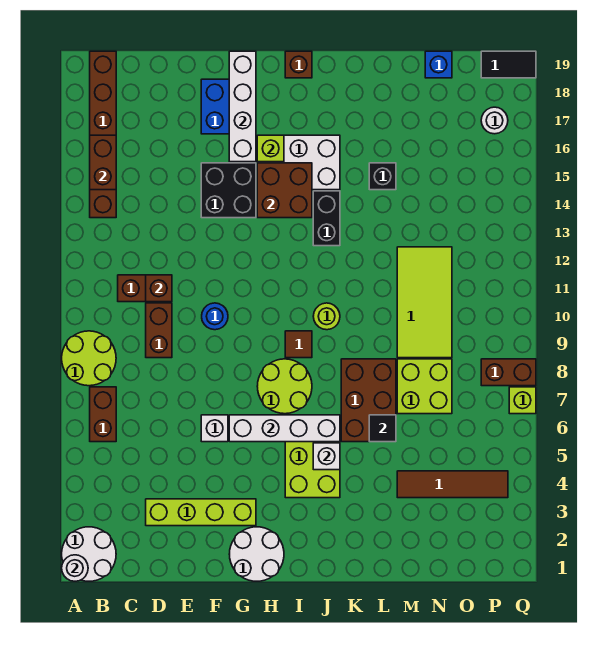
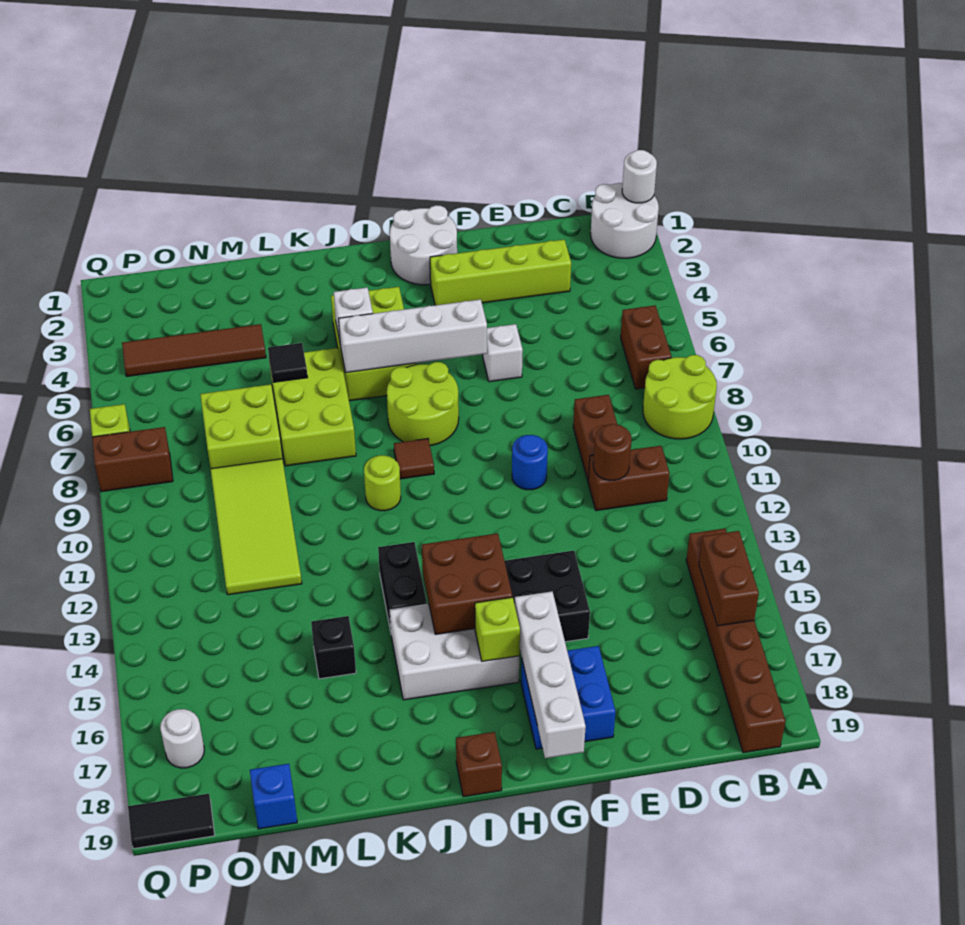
brown 1x1 brick [146,275,172,302] -> brown 1x1 round brick [593,424,631,481]
brown 2x3 brick [341,359,396,442] -> lime 2x3 brick [269,348,356,466]

